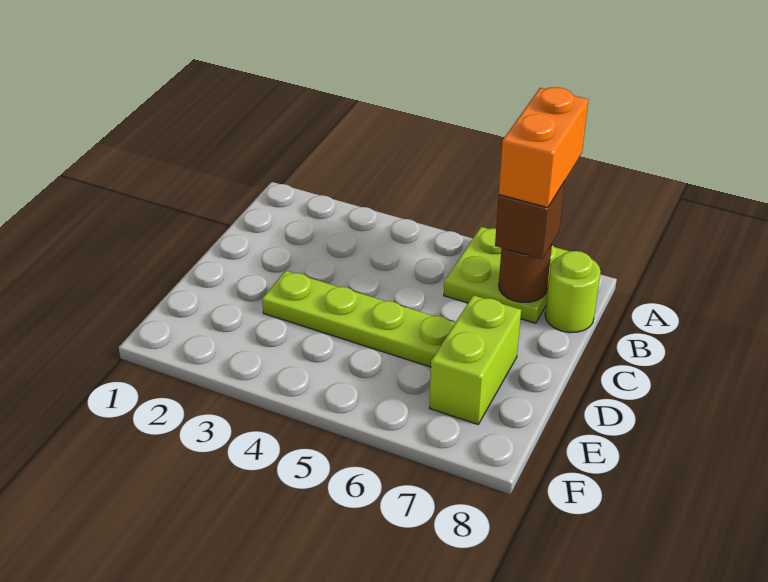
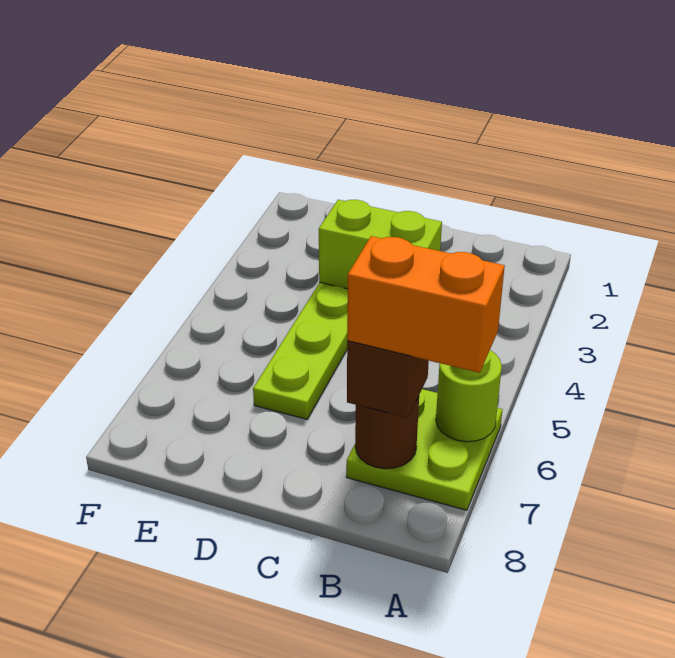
lime 1x1 round brick [545,251,601,333] -> lime 1x1 round brick moved to [436,350,502,442]
lime 1x2 brick [430,295,521,424] -> lime 1x2 brick moved to [319,200,442,289]

